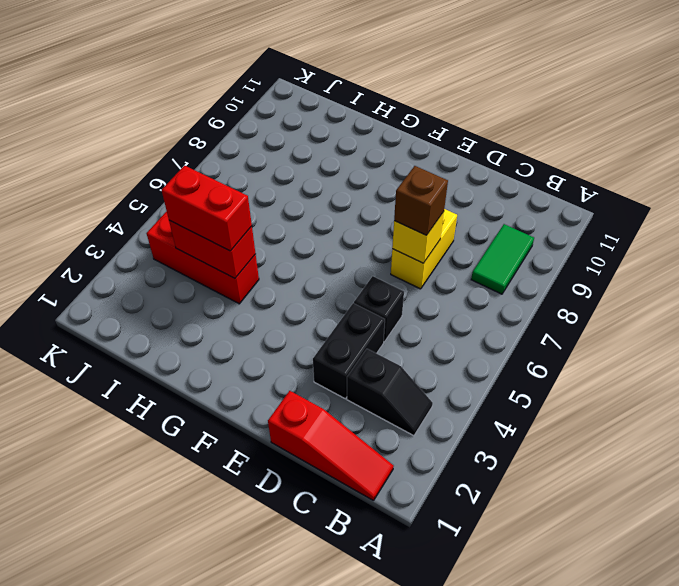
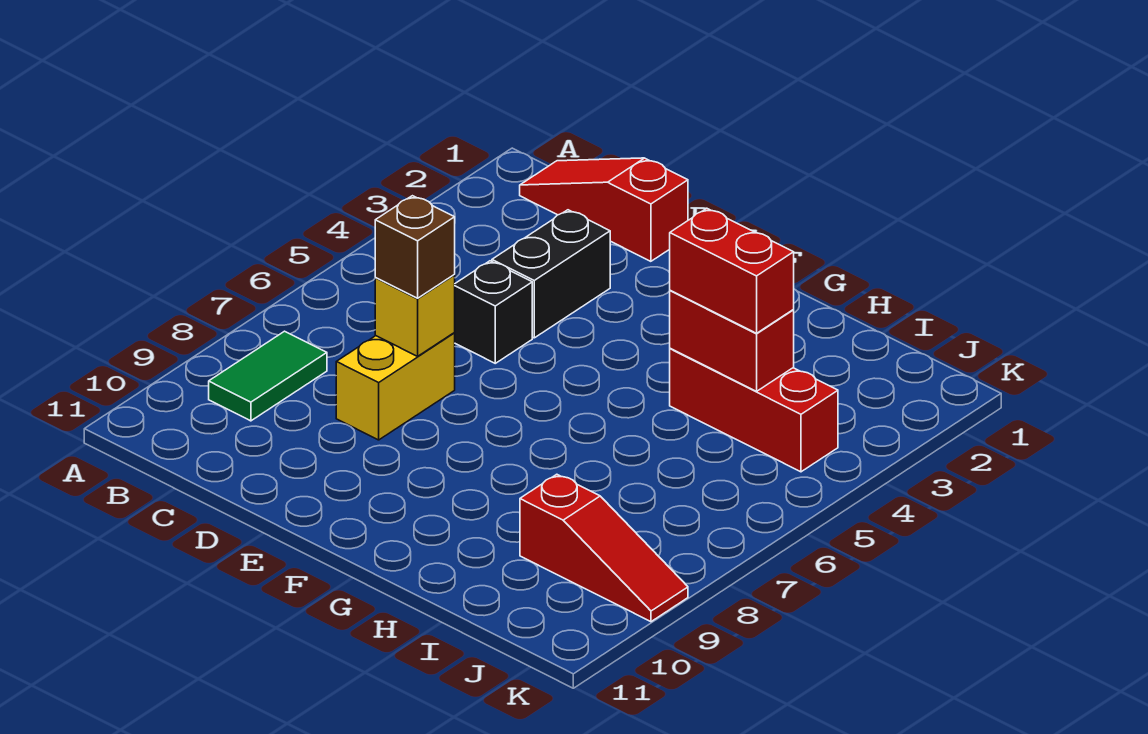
black 1x2 slope [347,349,433,436] -> none
none -> red 1x3 slope [520,474,688,622]

